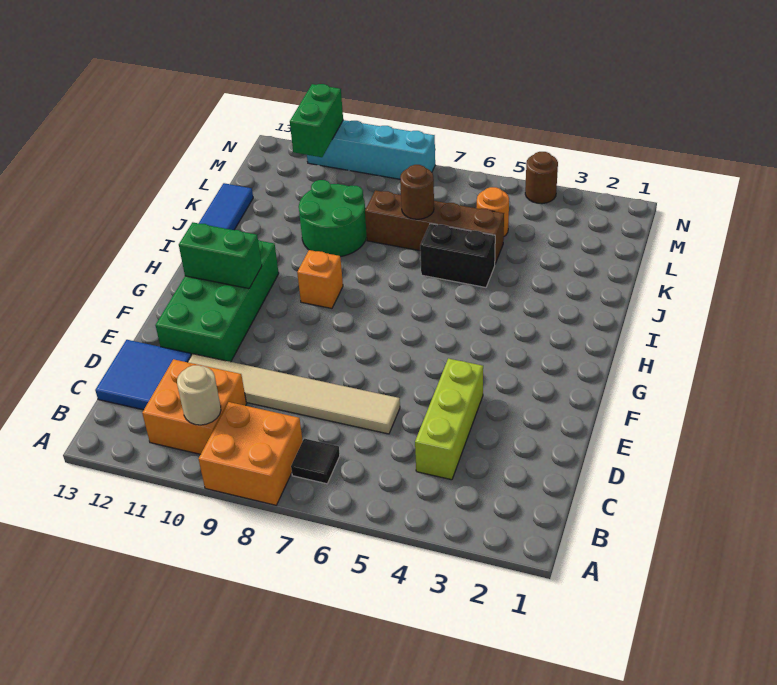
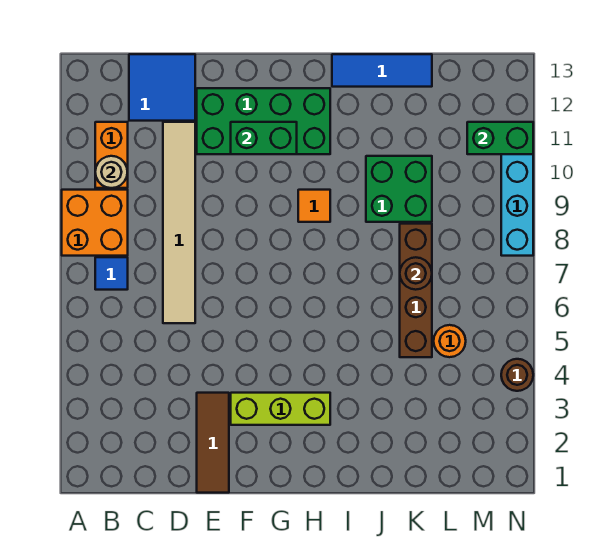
black 1x1 tile [291,439,340,484] -> blue 1x1 tile [95,257,128,290]
orange 2x2 brick [142,359,246,454] -> orange 1x2 brick [95,122,128,188]
lime 1x3 brick [415,358,483,480] -> lime 1x3 brick moved to [231,393,330,425]
none -> brown 1x3 tile [197,393,229,493]
green 1x2 brick [179,222,262,289] -> green 1x2 brick turned to [231,122,297,154]
orange 1x1 brick [297,250,343,308] -> orange 1x1 tile [298,190,330,222]
black 1x2 brick [420,224,495,287] -> none
green 2x2 round brick [299,180,367,257] -> green 2x2 brick [366,156,432,222]

